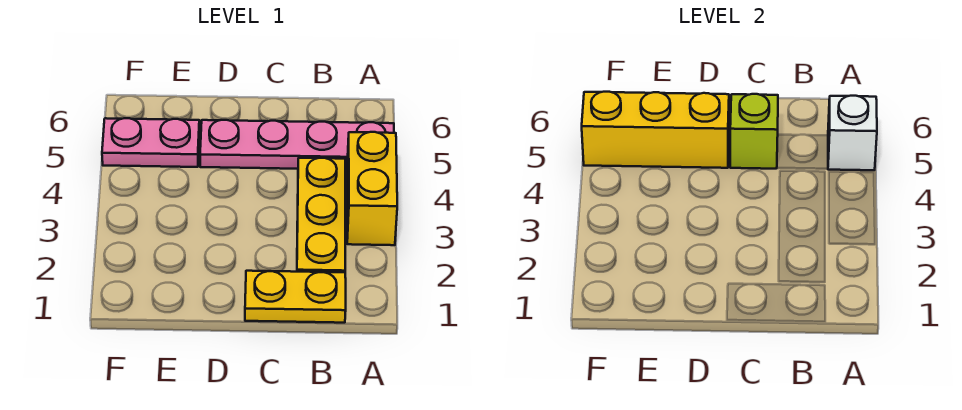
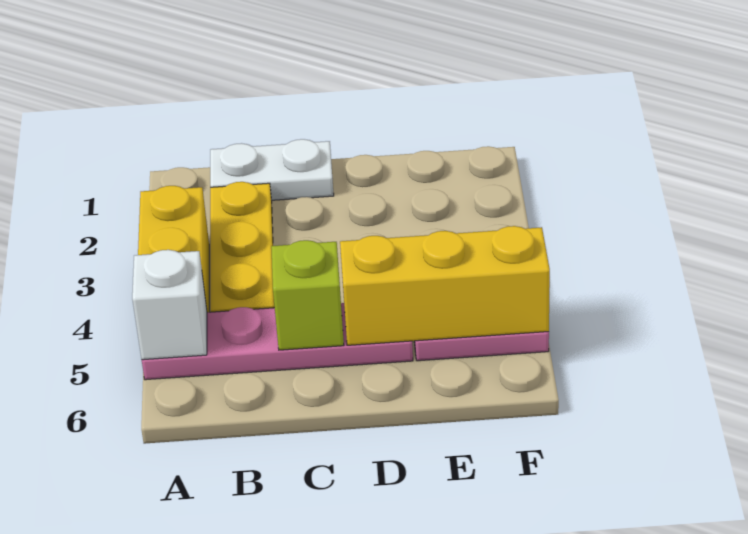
yellow 1x2 plate [245,271,346,323] -> white 1x2 plate [210,139,334,200]

